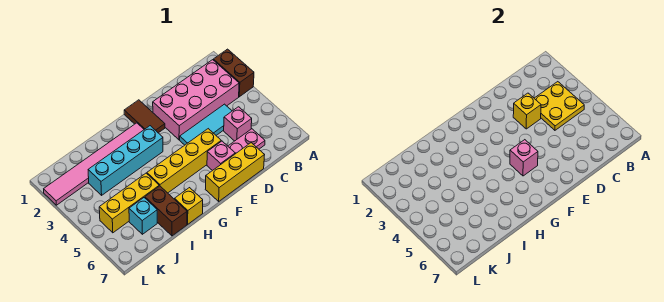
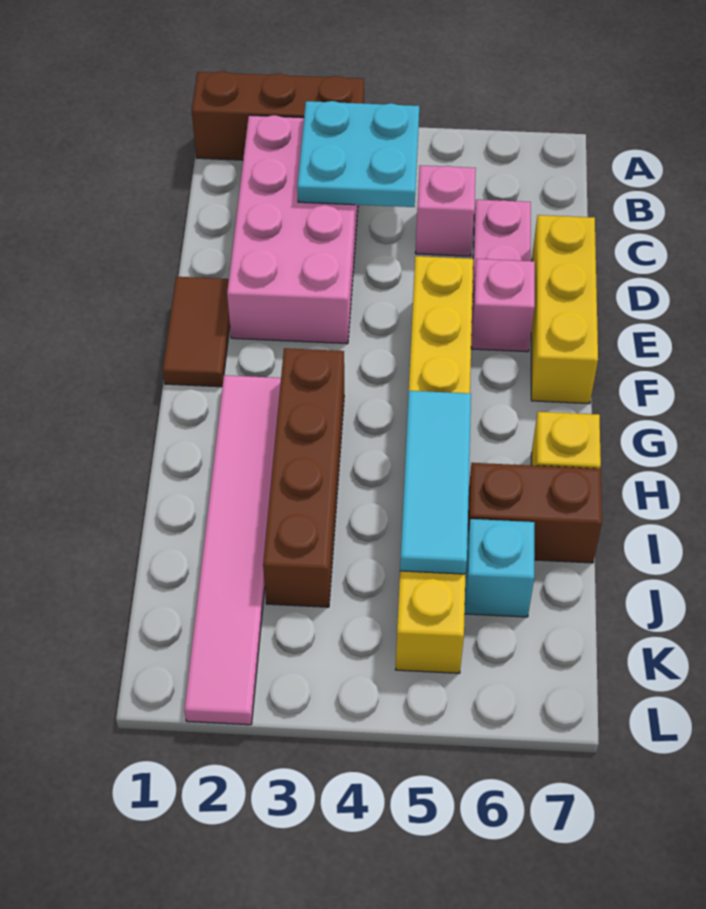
brown 1x2 brick [213,49,254,97] -> brown 1x3 brick [192,71,364,160]
yellow 2x2 plate [534,82,584,130] -> cyan 2x2 plate [297,101,419,207]
cyan 1x3 tile [180,104,232,145] -> cyan 1x3 tile moved to [400,391,471,574]
yellow 1x1 brick [513,93,541,129] -> none
brown 1x2 tile [124,100,165,133] -> brown 1x2 tile turned to [163,277,230,387]
pink 1x1 brick [510,140,538,176] -> none
cyan 1x4 brick [88,126,163,195] -> brown 1x4 brick [263,348,344,607]

